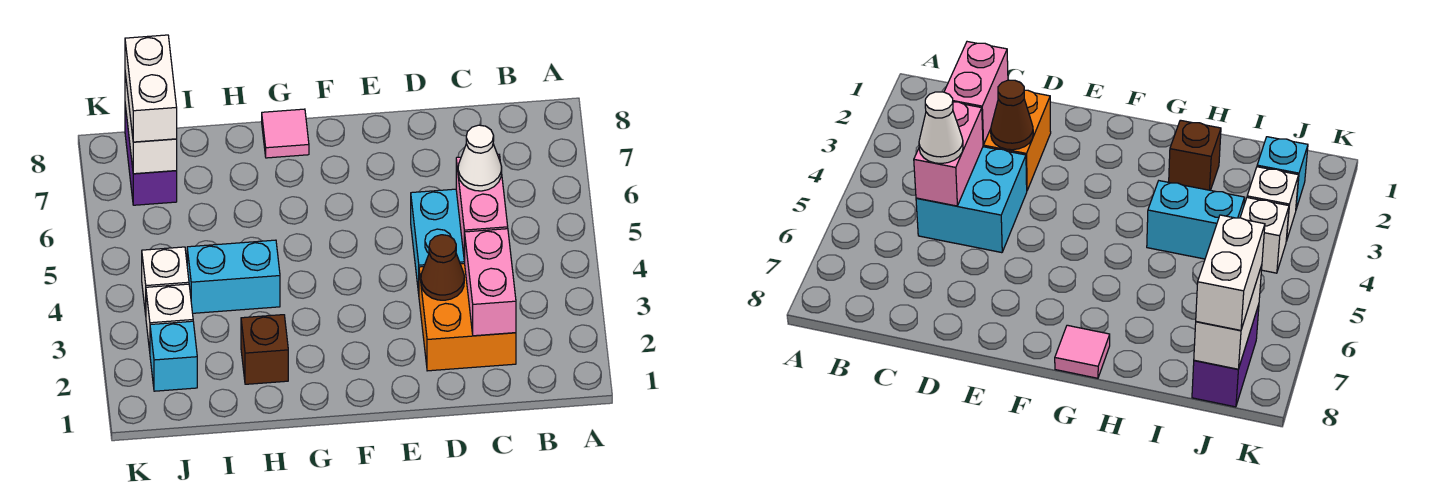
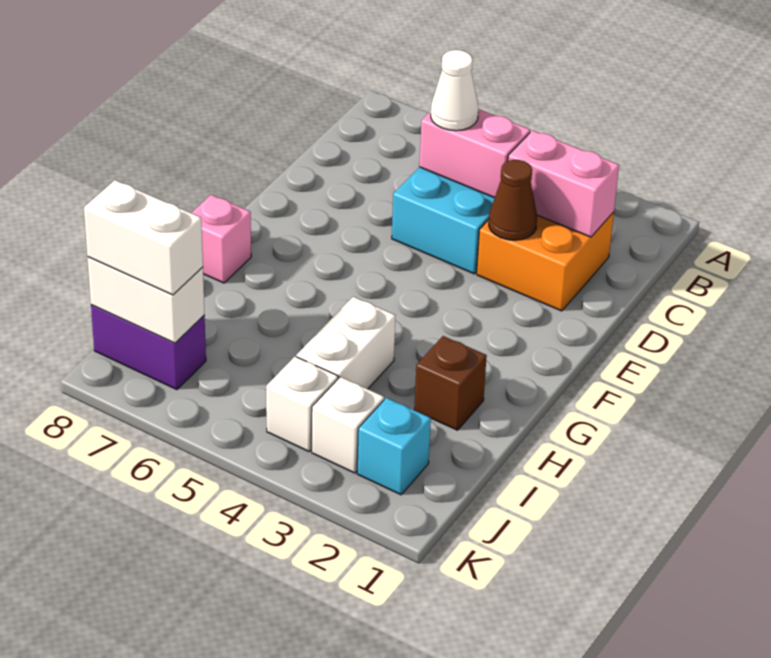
pink 1x1 tile [262,109,309,158] -> pink 1x1 brick [192,195,251,283]
cyan 1x2 brick [187,240,280,313] -> white 1x2 brick [296,297,396,389]

